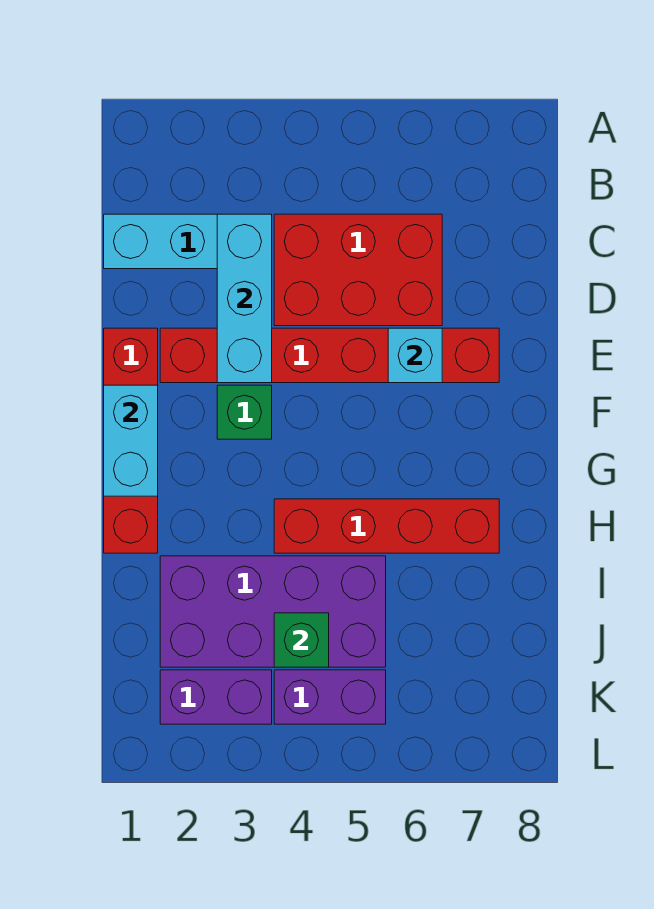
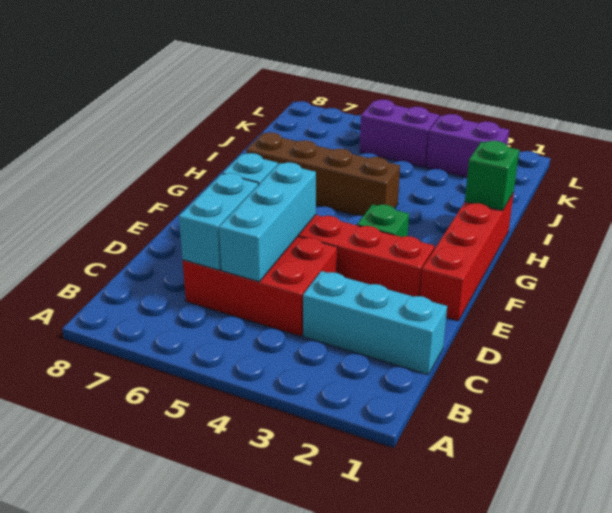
cyan 1x3 brick [217,214,272,383] -> cyan 1x3 brick moved to [219,162,316,282]
cyan 1x2 brick [104,385,158,496] -> cyan 1x2 brick moved to [179,173,258,270]
red 1x4 brick [274,499,499,553] -> brown 1x4 brick [246,132,400,216]
purple 2x4 brick [160,556,386,667] -> none
green 1x1 brick [274,613,329,667] -> green 1x1 brick moved to [465,141,519,211]

